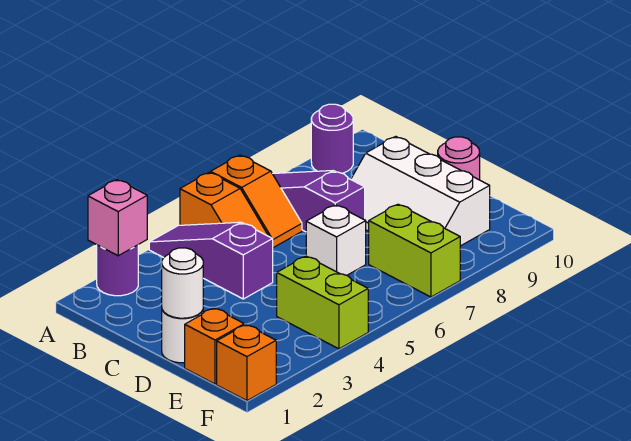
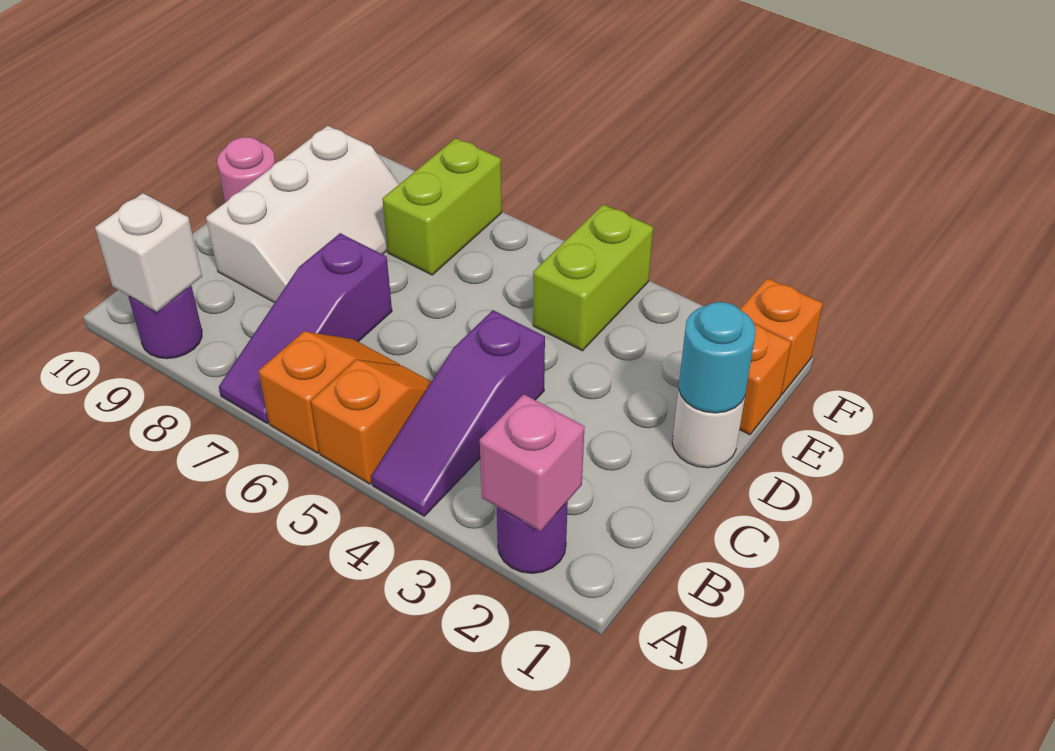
white 1x1 round brick [162,248,203,318] -> cyan 1x1 round brick [679,302,756,413]
white 1x1 brick [306,205,366,275] -> white 1x1 brick moved to [95,193,202,312]

